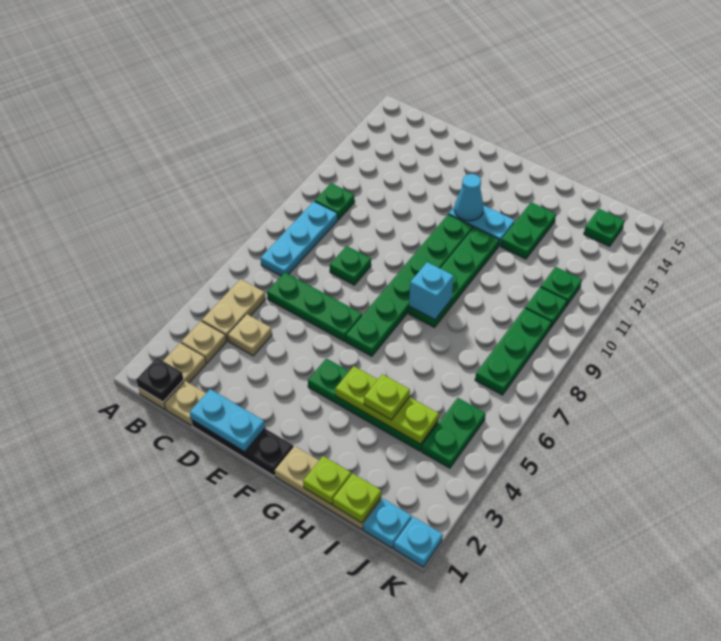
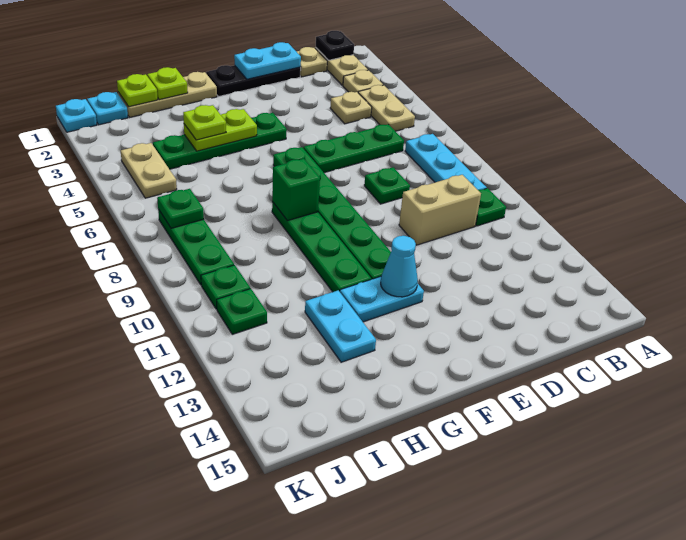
none -> tan 1x2 brick [399,175,481,245]
lime 1x3 plate [335,366,439,444] -> lime 1x2 plate [184,109,257,151]
cyan 1x1 brick [409,262,454,320] -> green 1x1 brick [272,159,320,221]
green 1x2 plate [501,202,556,259] -> cyan 1x2 plate [305,290,376,362]
green 1x2 plate [422,398,486,468] -> tan 1x2 plate [121,143,177,198]
green 1x1 plate [584,209,625,246] -> green 1x1 plate moved to [157,189,204,228]

